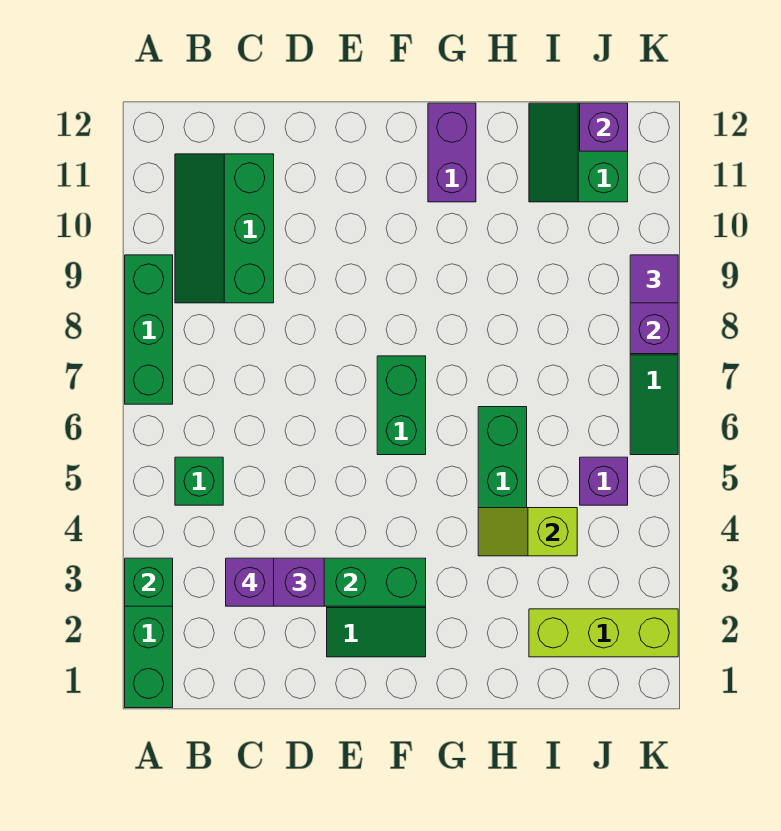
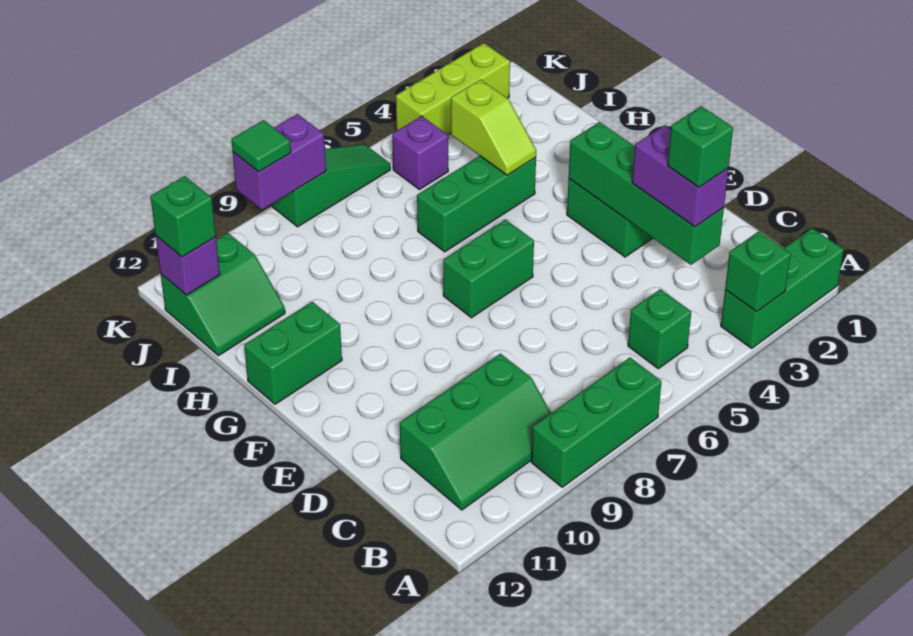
purple 1x1 brick [226,558,274,606] -> green 1x1 brick [668,106,733,187]
purple 1x2 brick [428,103,476,202] -> green 1x2 brick [244,302,342,404]
lime 1x3 brick [529,609,678,657] -> lime 1x3 brick turned to [396,43,510,135]
none -> green 1x1 brick [150,176,216,257]
purple 1x1 tile [630,255,678,303] -> green 1x1 tile [231,120,291,172]

